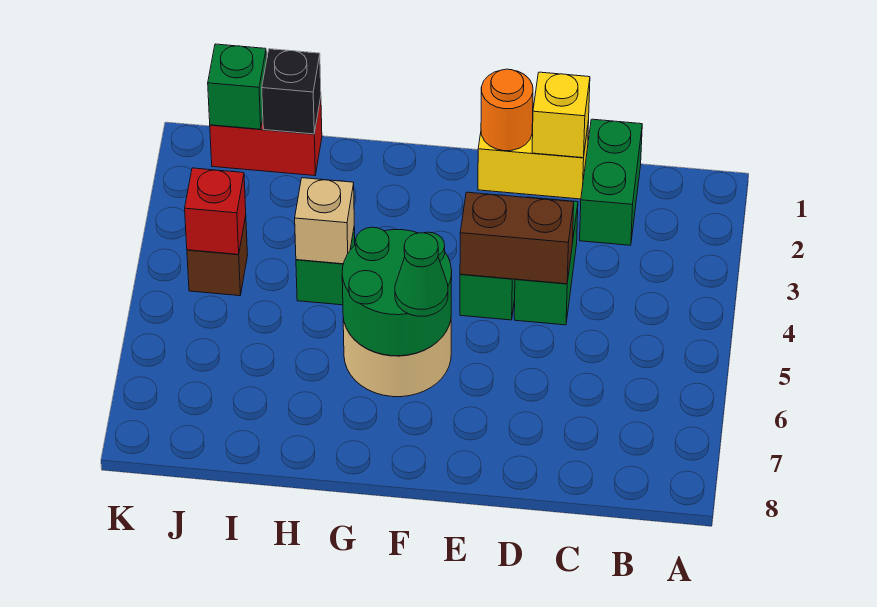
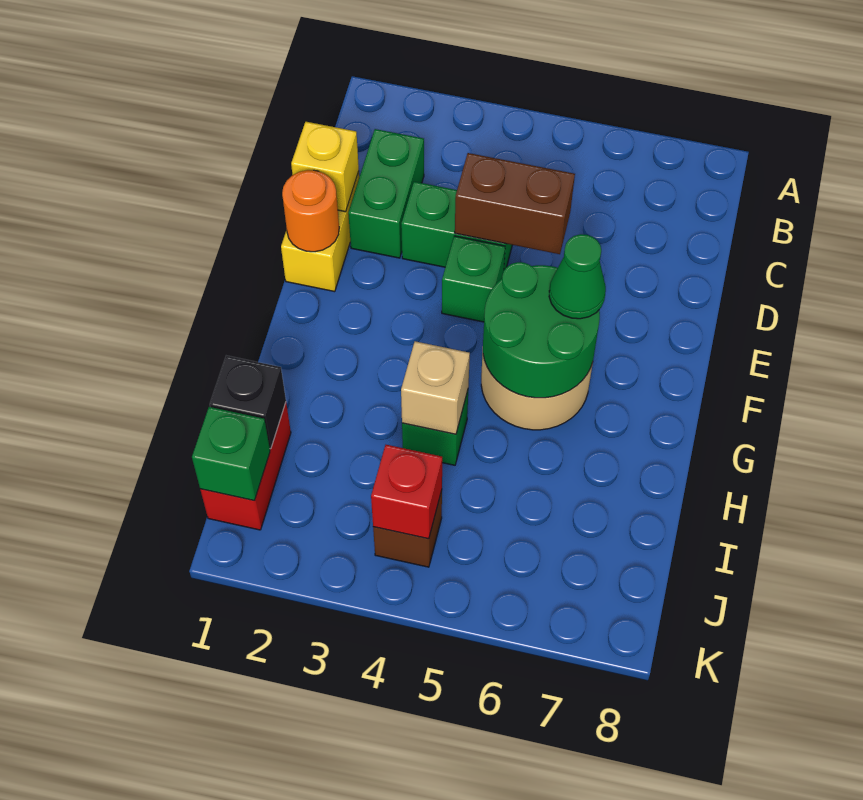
green 1x2 brick [580,119,642,245] -> green 1x2 brick turned to [348,129,424,258]
brown 1x2 brick [460,192,574,284] -> brown 1x2 brick turned to [455,153,575,254]

